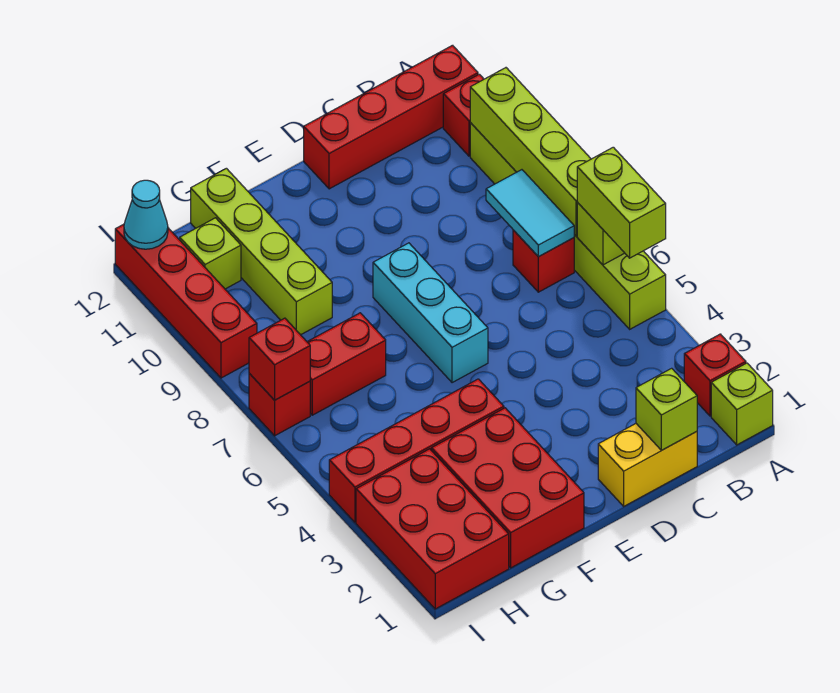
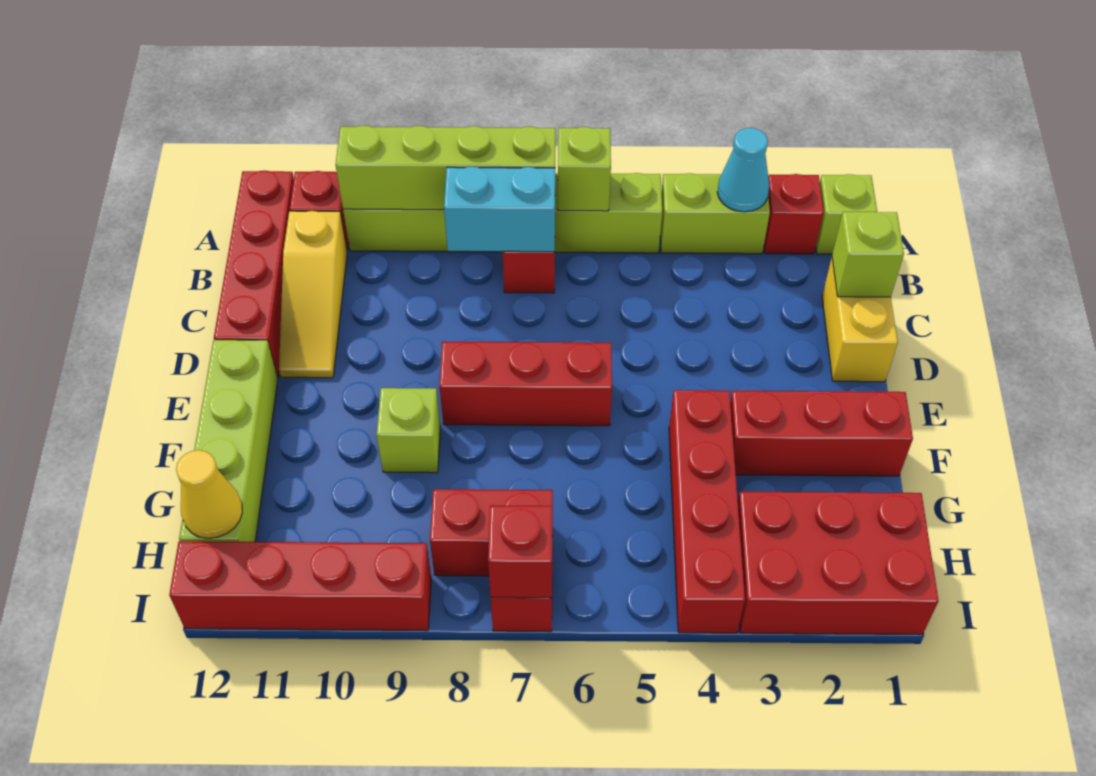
lime 1x2 brick [577,147,666,258] -> lime 1x2 brick moved to [660,173,770,254]
cyan 1x2 tile [486,170,574,257] -> cyan 1x2 brick [444,167,555,252]
none -> yellow 1x3 slope [279,211,347,378]
cyan 1x3 brick [373,243,488,383] -> red 1x3 brick [439,341,612,426]
red 2x3 brick [432,408,584,568] -> red 1x3 brick [730,391,913,476]
red 1x2 brick [307,313,386,415] -> red 1x2 brick turned to [430,489,553,576]
lime 1x4 brick [191,168,332,335] -> lime 1x4 brick turned to [179,340,278,542]
lime 1x1 brick [180,218,241,289] -> lime 1x1 brick moved to [377,388,441,473]
none -> yellow 1x1 cone [176,450,242,538]
cyan 1x1 cone [124,180,168,249] -> cyan 1x1 cone moved to [717,128,769,212]

